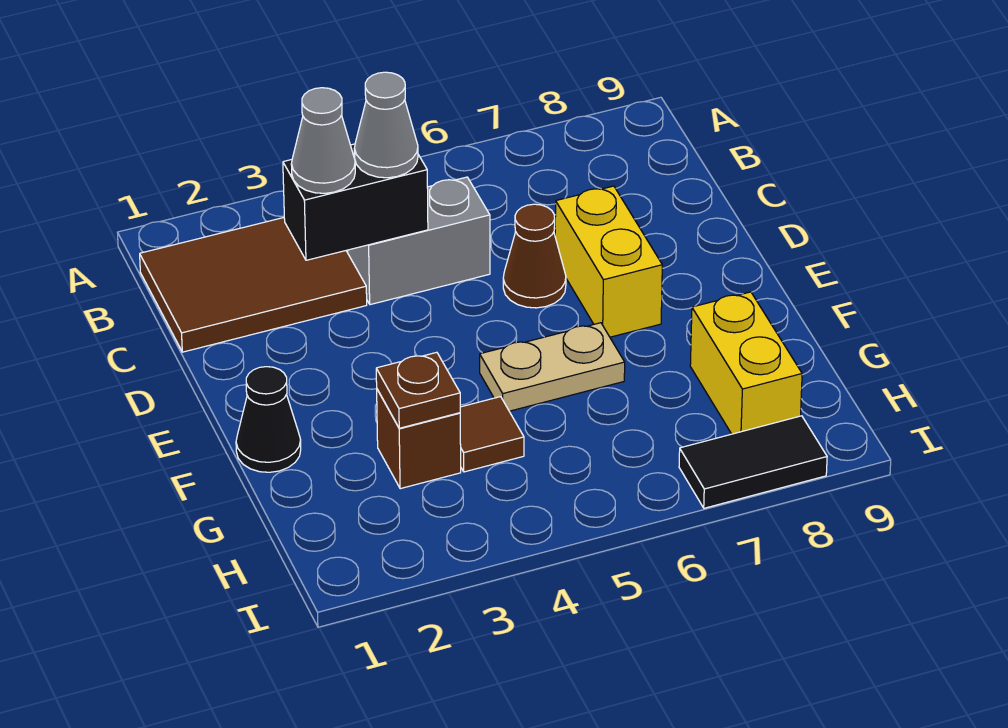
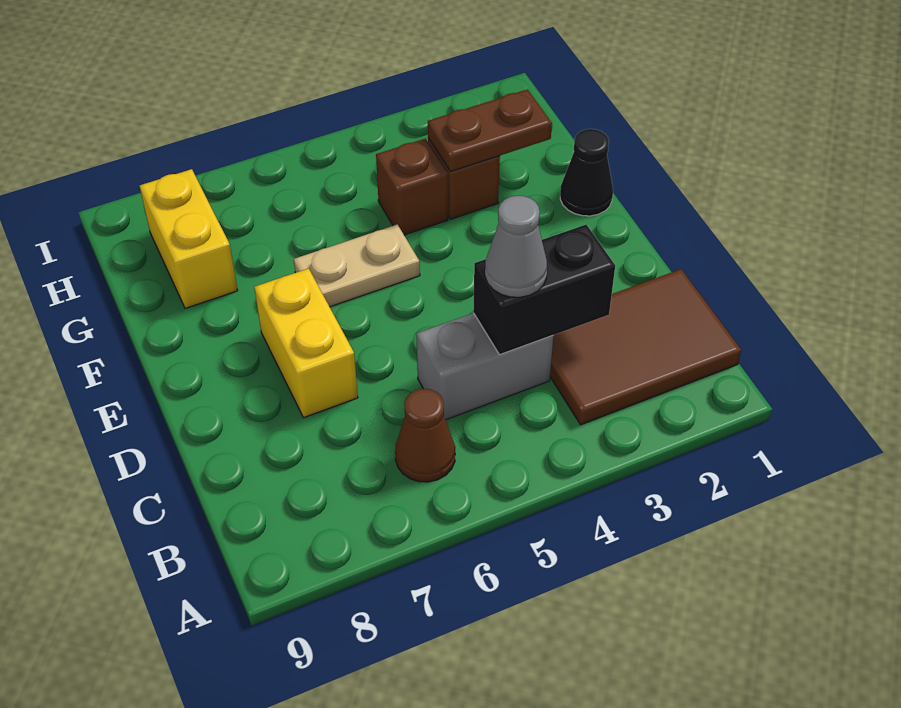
grey 1x1 cone [291,88,355,193] -> none
brown 1x1 cone [503,204,566,308] -> brown 1x1 cone moved to [395,389,455,482]
brown 1x1 plate [376,352,460,428] -> brown 1x2 plate [428,89,552,172]
brown 1x1 tile [460,397,524,472] -> brown 1x1 brick [376,139,448,235]
black 1x2 tile [679,416,827,508] -> none

